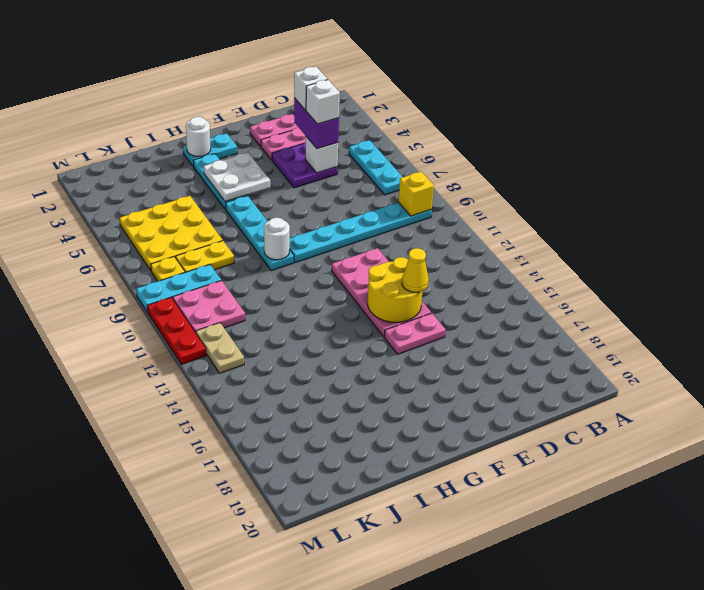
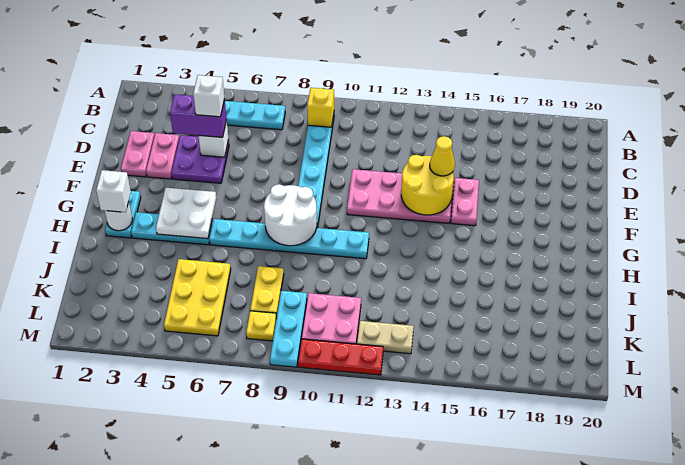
white 1x1 brick [294,67,328,110] -> white 1x1 brick moved to [96,170,131,212]
cyan 1x4 plate [226,196,294,271] -> cyan 1x6 plate [209,219,369,259]
white 1x1 round brick [264,218,290,260] -> white 2x2 round brick [264,184,317,246]
yellow 3x3 plate [120,196,223,270] -> yellow 2x3 plate [164,259,231,336]

